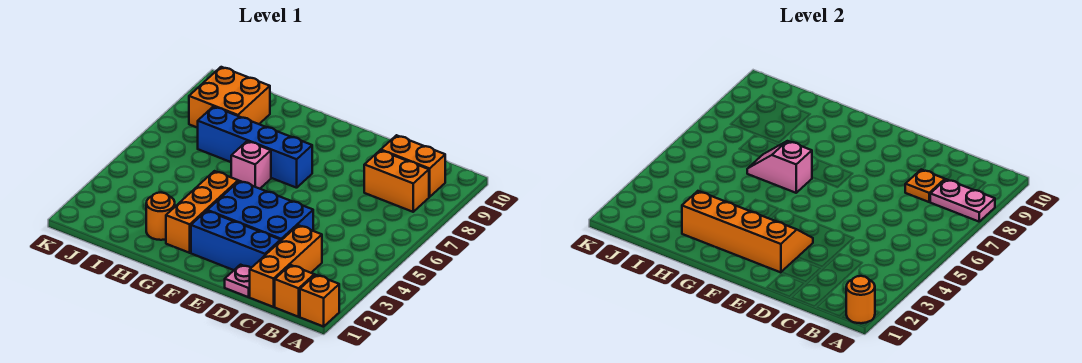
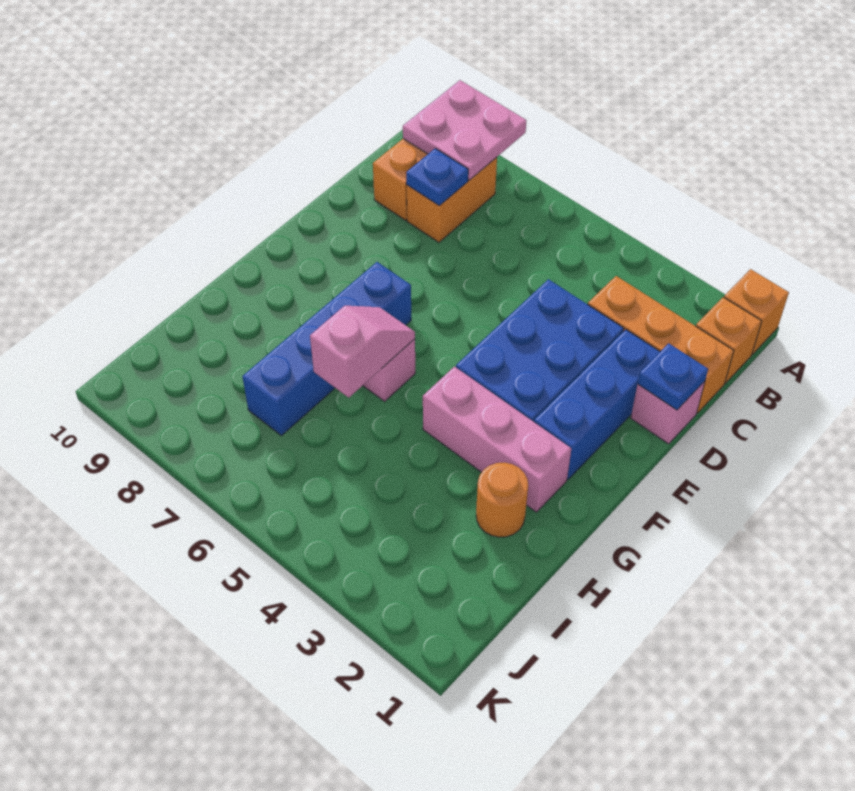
orange 1x1 round brick [846,276,875,323] -> none
pink 1x2 plate [930,179,995,222] -> pink 2x2 plate [403,80,527,180]
orange 1x1 plate [905,170,945,202] -> blue 1x1 plate [406,148,468,206]
pink 1x1 plate [225,265,251,297] -> pink 1x1 brick [631,381,705,444]
none -> blue 1x1 plate [638,343,708,410]
orange 2x4 slope [682,191,813,272] -> none
orange 1x3 brick [166,171,238,253] -> pink 1x3 brick [423,367,571,512]
pink 1x2 slope [747,141,812,193] -> pink 1x2 slope turned to [310,306,415,398]
orange 2x2 brick [189,67,270,128] -> none

